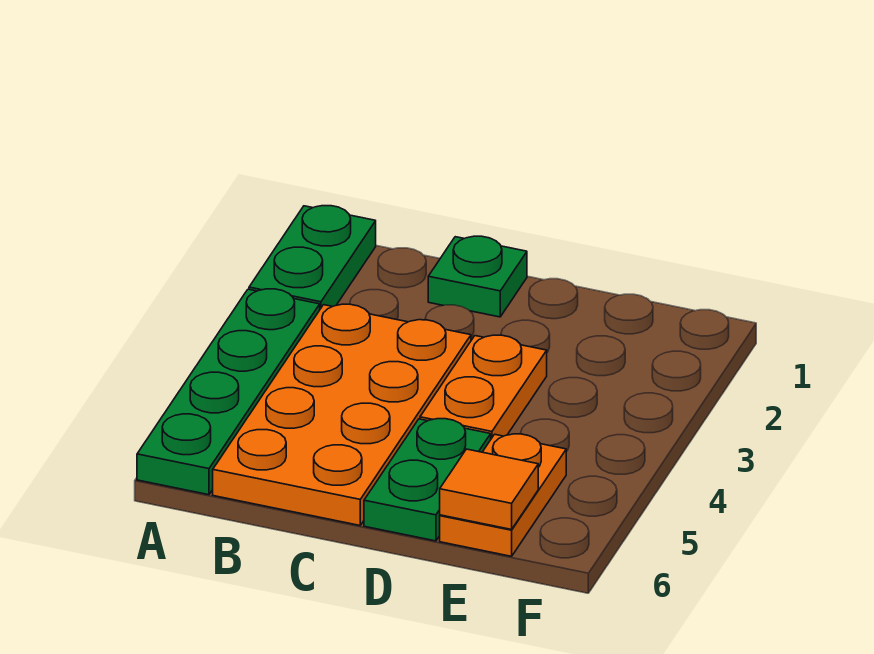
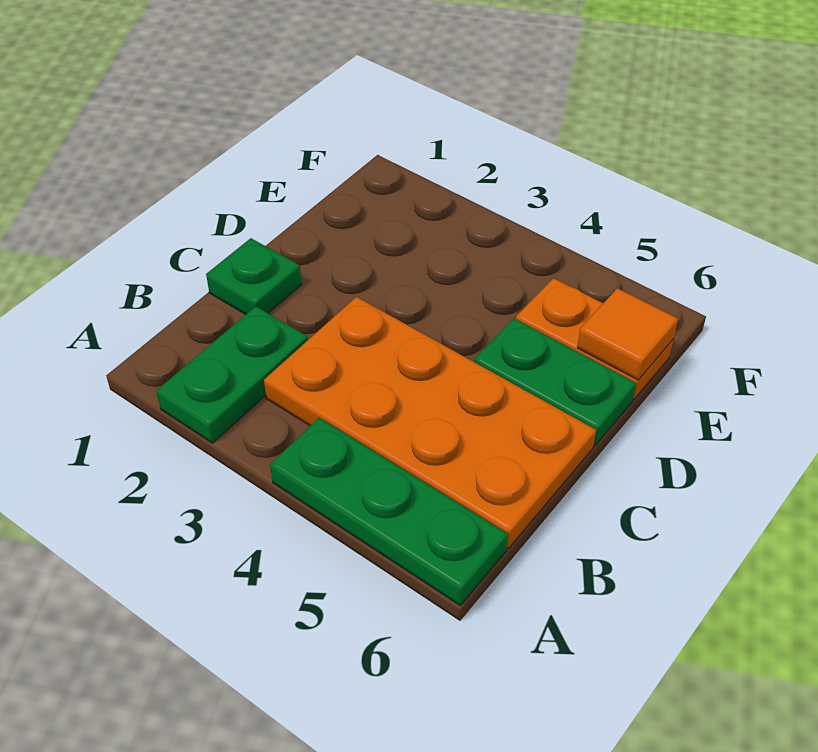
green 1x2 plate [249,206,376,309] -> green 1x2 plate turned to [156,306,308,443]
green 1x4 plate [137,289,320,495] -> green 1x3 plate [270,418,508,605]
orange 1x2 plate [420,335,547,439] -> none

